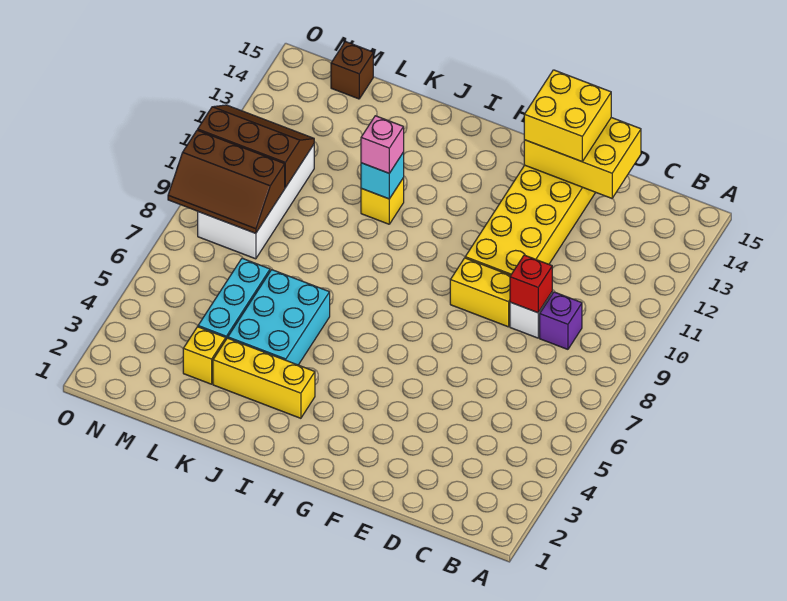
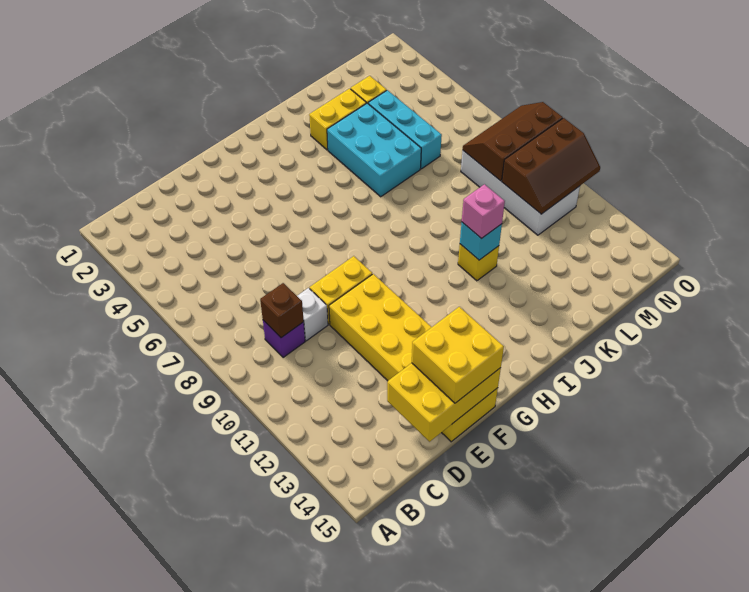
red 1x1 brick [510,255,552,313] -> none
yellow 1x3 brick [213,338,315,418] -> yellow 1x2 brick [309,89,366,150]
brown 1x1 brick [331,41,373,99] -> brown 1x1 brick moved to [260,283,304,338]

